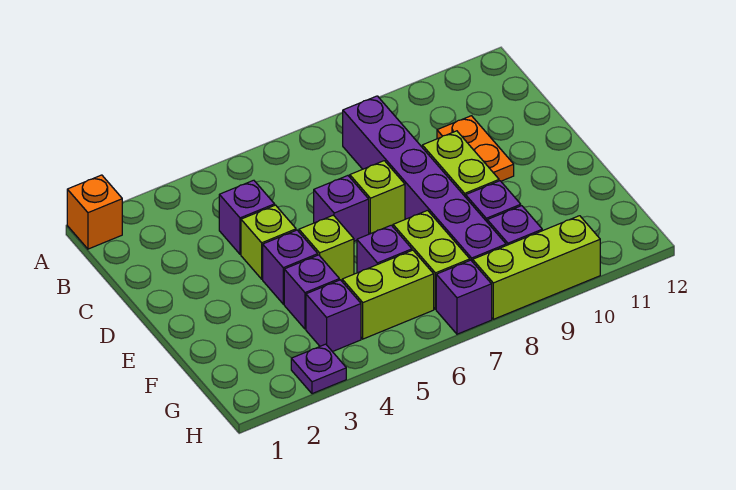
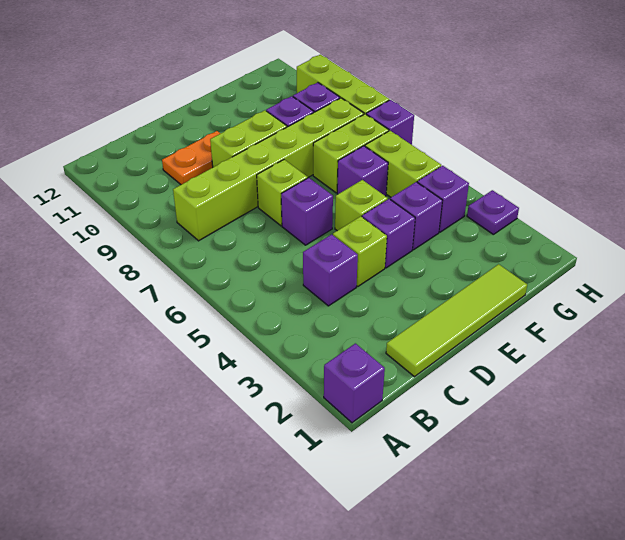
orange 1x1 brick [67,175,122,249] -> purple 1x1 brick [324,343,385,423]
purple 1x6 brick [343,96,506,262] -> lime 1x6 brick [173,98,364,241]
none -> lime 1x4 tile [386,264,527,377]

